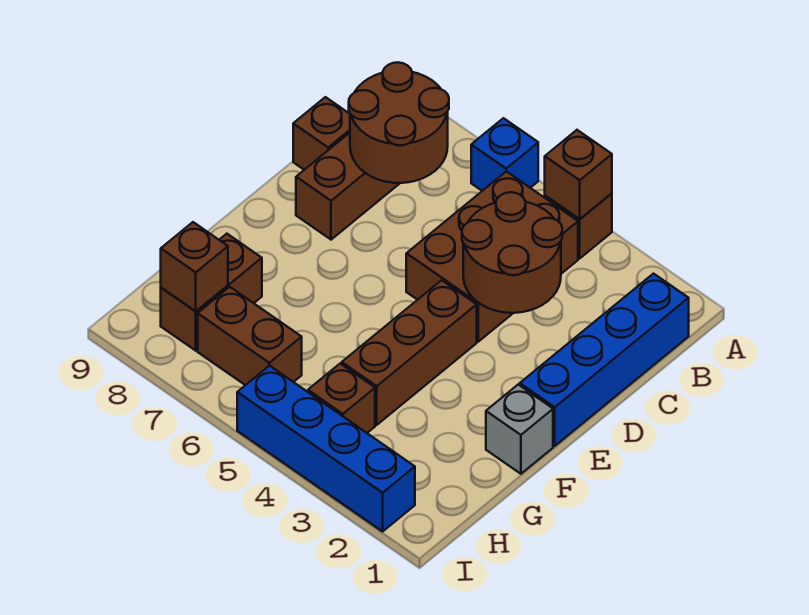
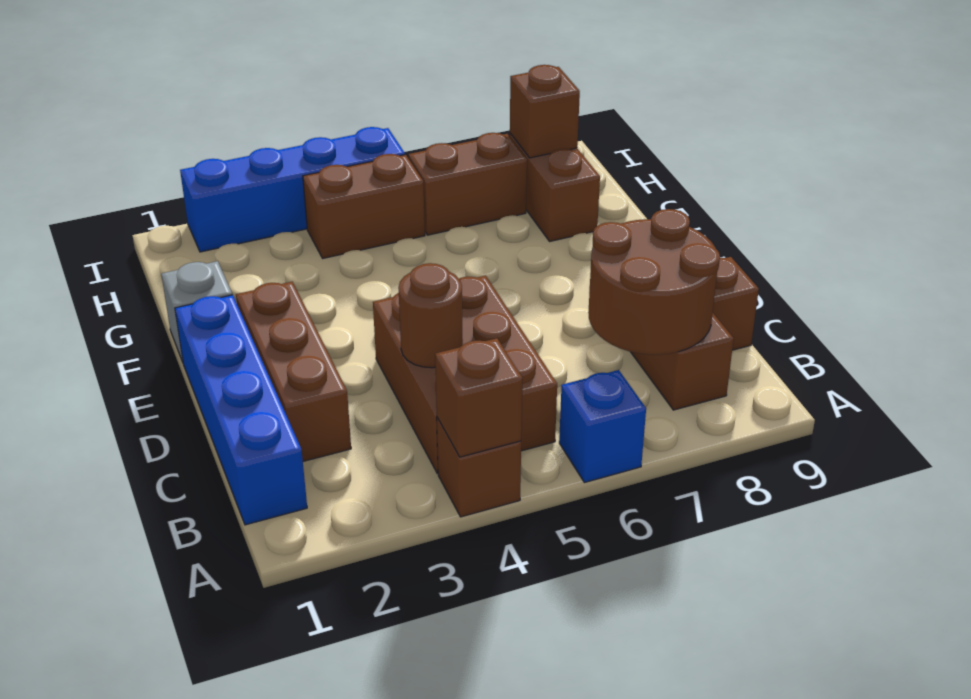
brown 2x2 round brick [462,192,562,313] -> brown 1x1 round brick [398,263,463,368]
brown 1x3 brick [342,280,477,425] -> brown 1x3 brick moved to [236,282,351,461]
brown 1x1 brick [308,364,375,433] -> brown 1x2 brick [303,154,425,258]

